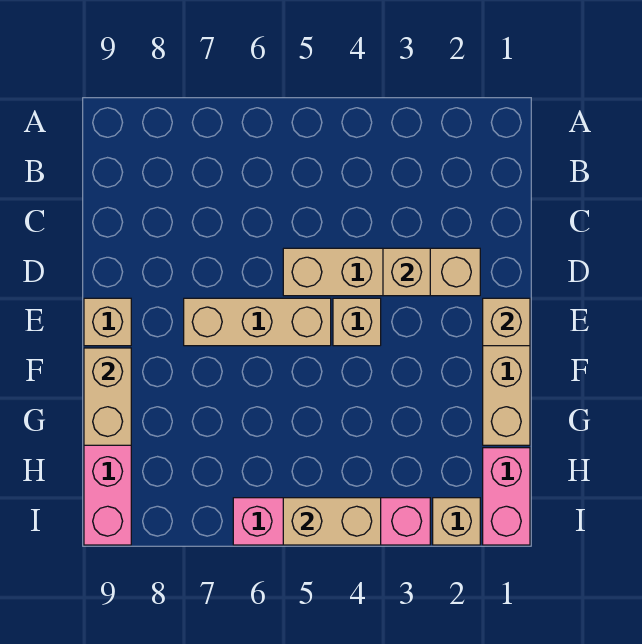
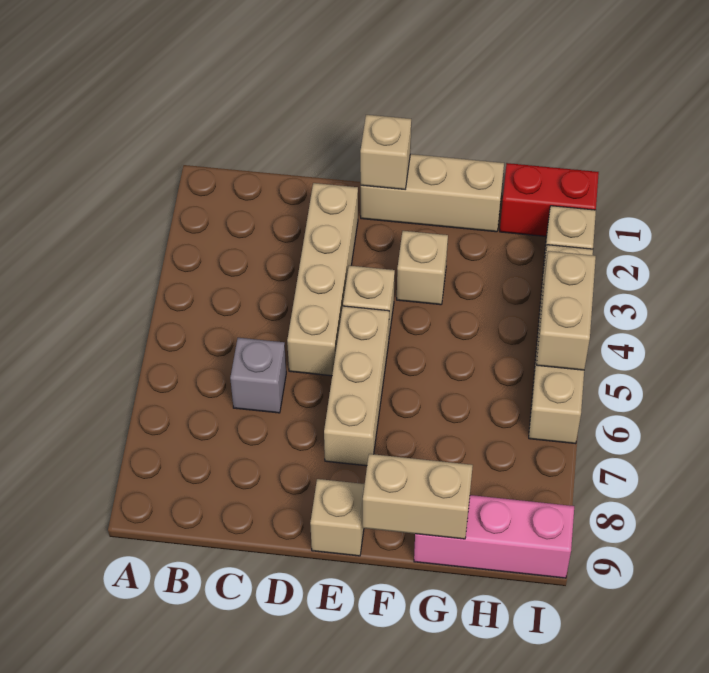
none -> grey 1x1 brick [230,338,286,413]
tan 1x1 brick [383,248,430,296] -> tan 1x1 brick moved to [397,231,448,305]
pink 1x2 brick [483,448,530,545] -> red 1x2 brick [500,163,599,236]
pink 1x4 brick [233,498,430,545] -> tan 1x4 brick [529,245,593,444]

